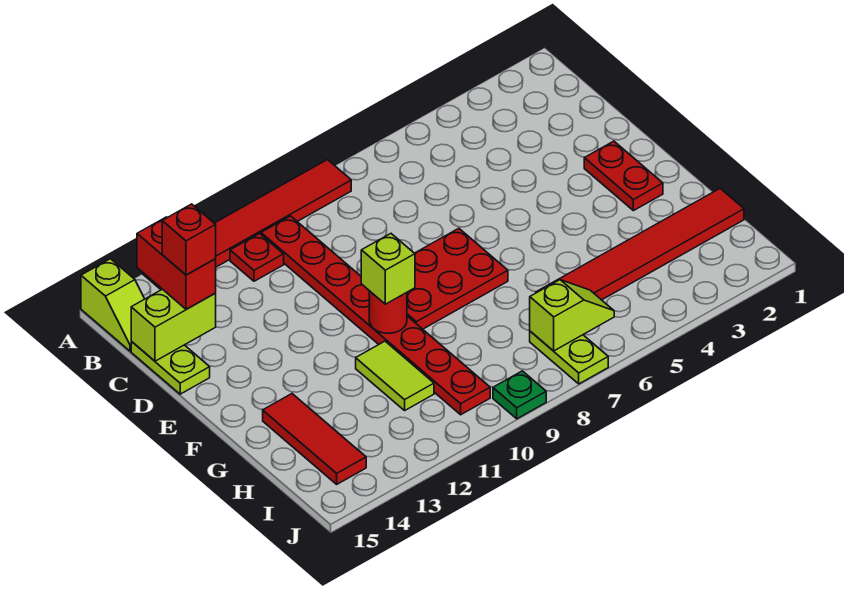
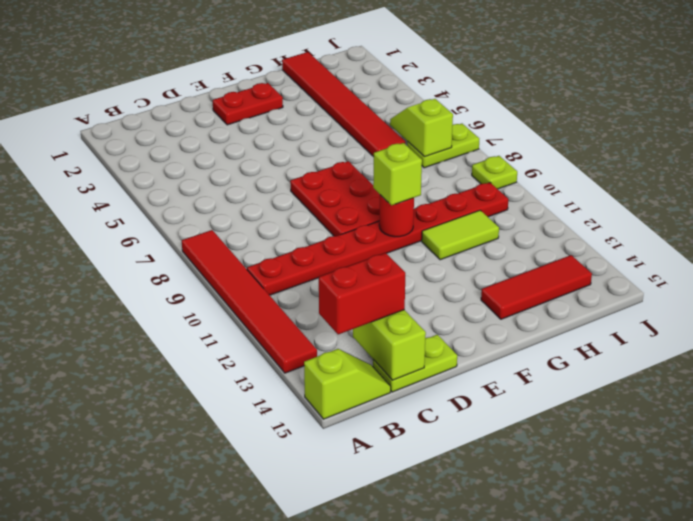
red 1x1 plate [230,234,284,281] -> none
red 1x1 brick [162,204,216,275] -> none
green 1x1 plate [493,371,546,419] -> lime 1x1 plate [472,156,517,189]

